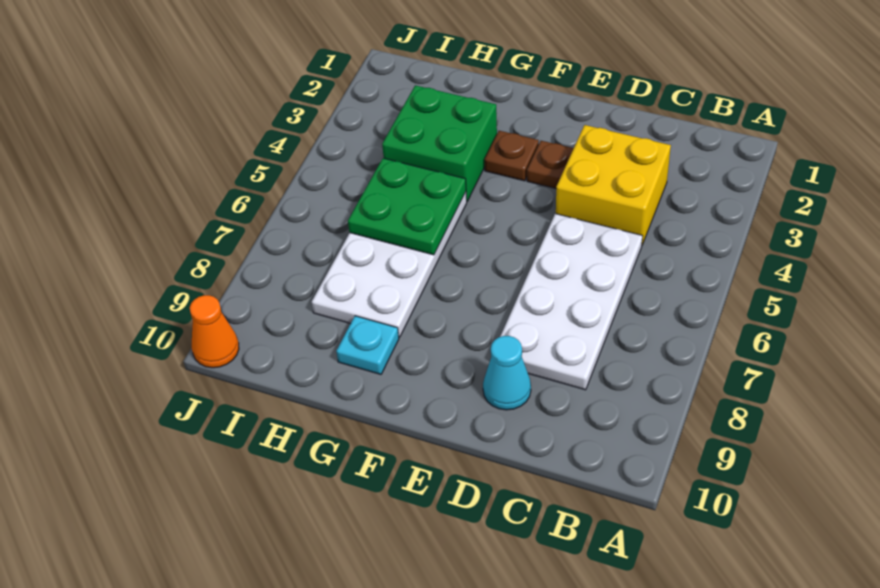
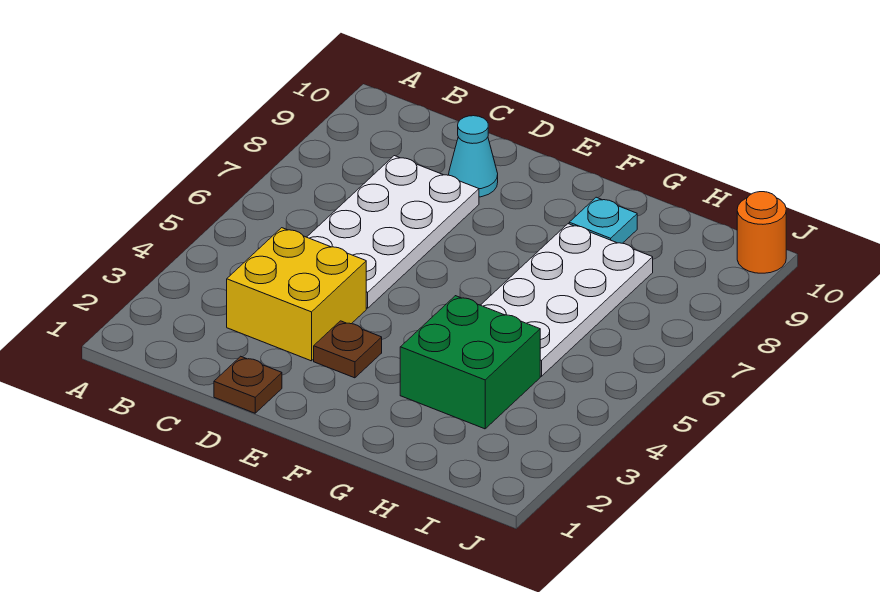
brown 1x1 plate [485,131,539,181] -> brown 1x1 plate moved to [214,356,282,413]
green 2x2 plate [348,158,466,255] -> none
orange 1x1 cone [190,295,239,368] -> orange 1x1 round brick [737,192,786,273]

